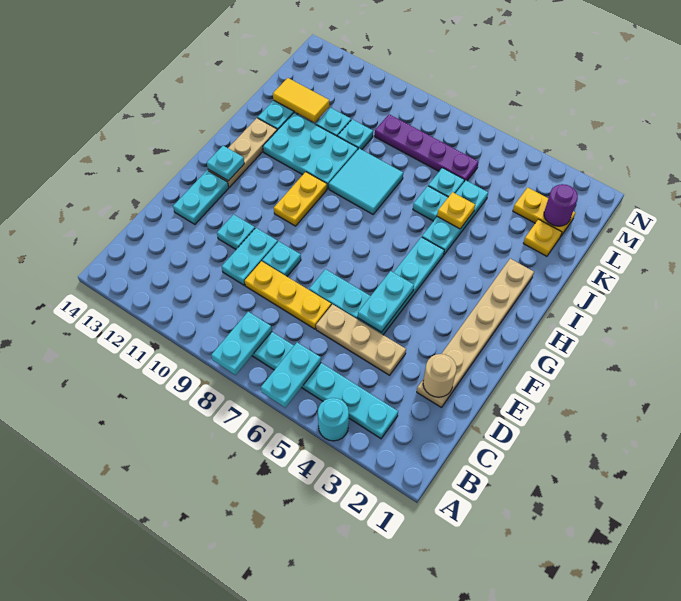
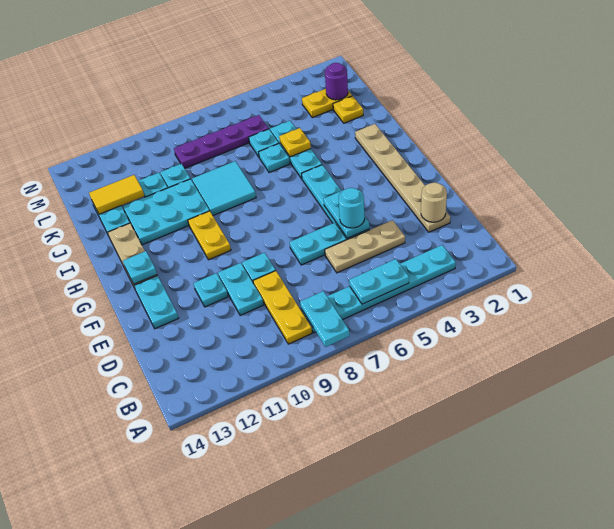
cyan 1x1 round brick [318,398,349,441] -> cyan 1x1 round brick moved to [339,188,365,228]
cyan 1x2 plate [261,342,321,408] -> cyan 1x2 plate turned to [349,259,409,304]
yellow 1x3 plate [245,261,331,329] -> yellow 1x3 plate turned to [253,271,312,344]

